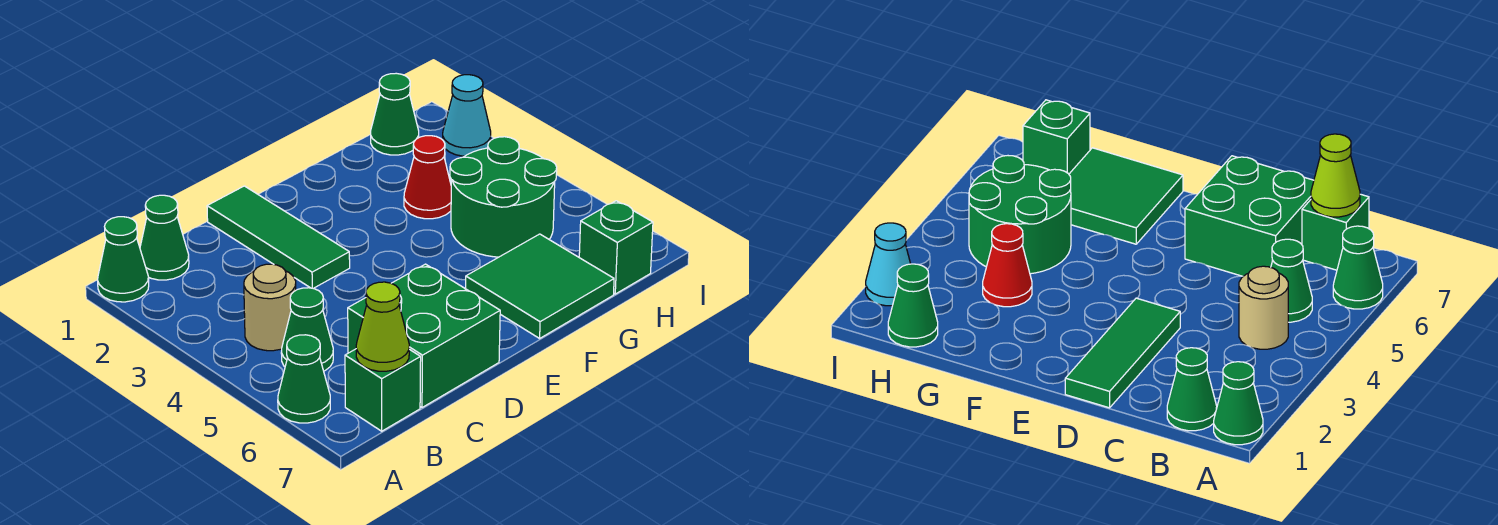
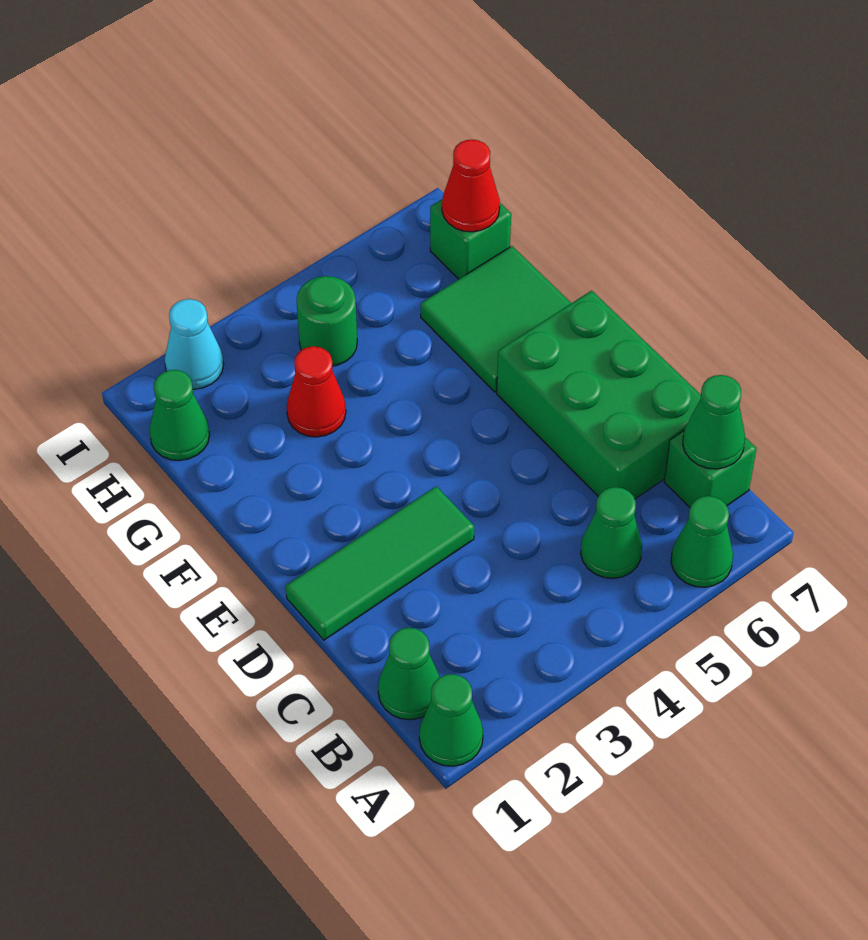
tan 1x1 round brick [244,264,296,351] -> none
lime 1x1 cone [356,282,409,371] -> green 1x1 cone [683,375,745,469]
green 2x2 brick [348,264,500,407] -> green 2x3 brick [497,291,701,499]
green 2x2 round brick [450,137,557,257] -> green 1x1 round brick [297,276,357,366]
none -> red 1x1 cone [442,140,500,232]

